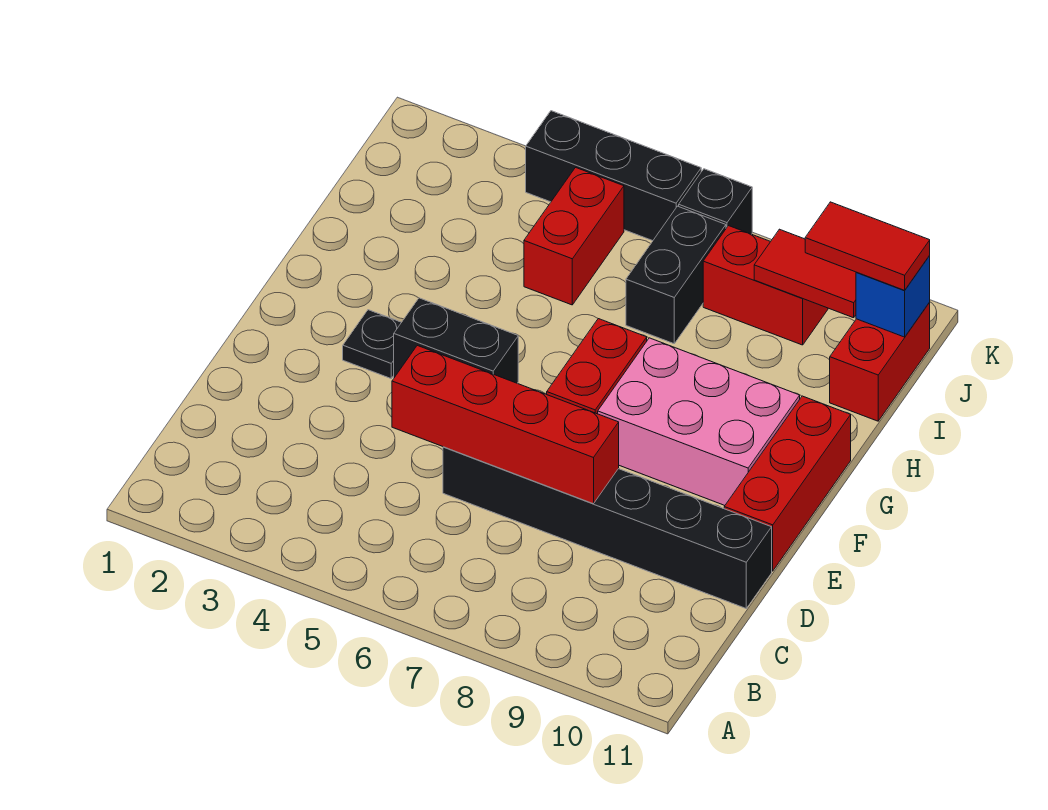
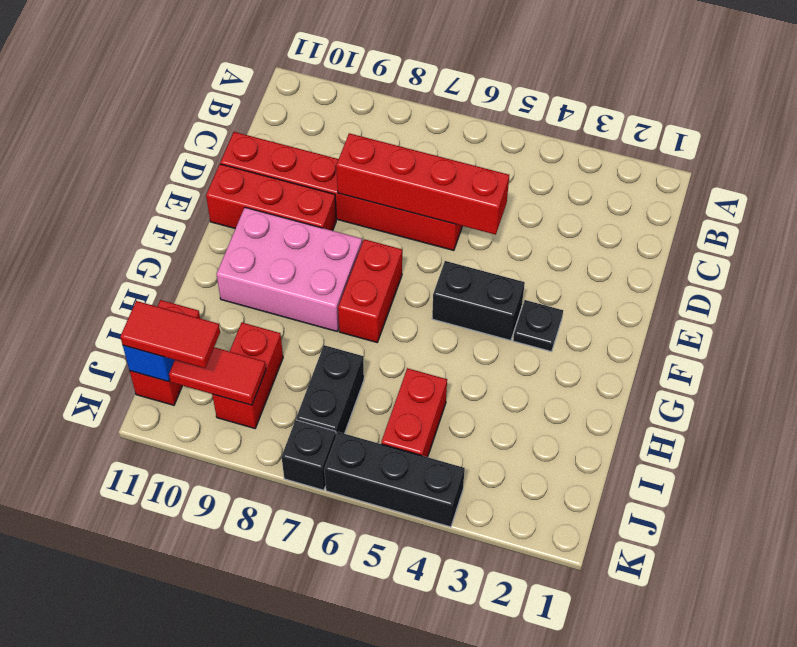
black 1x6 brick [443,447,772,608] -> red 1x6 brick [220,132,462,250]
red 1x3 brick [724,396,851,571] -> red 1x3 brick turned to [206,164,336,231]
red 1x2 brick [703,226,828,345] -> red 1x2 brick turned to [212,323,283,428]

